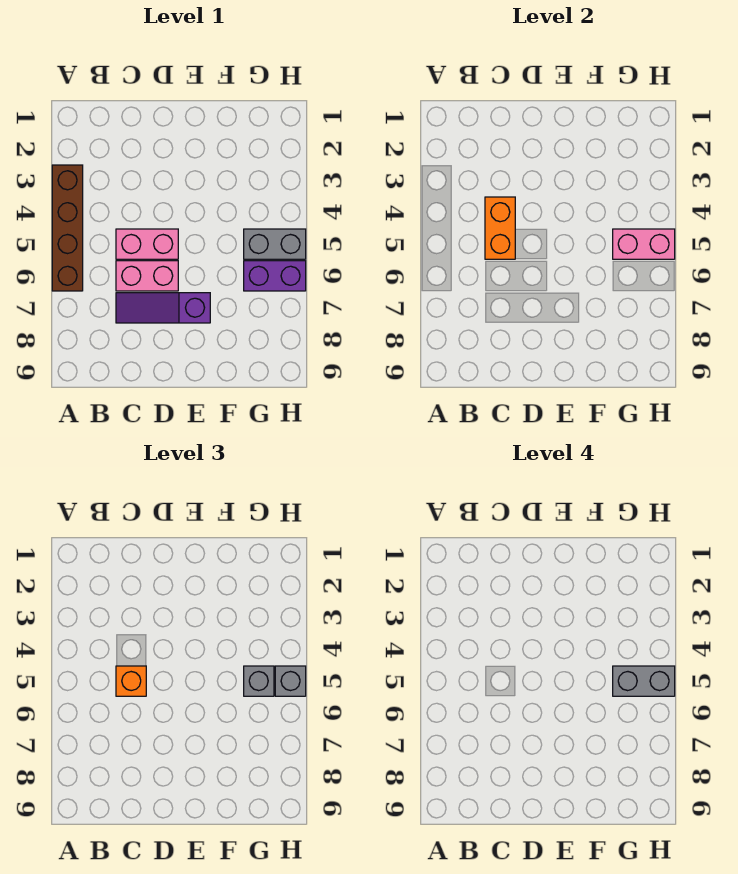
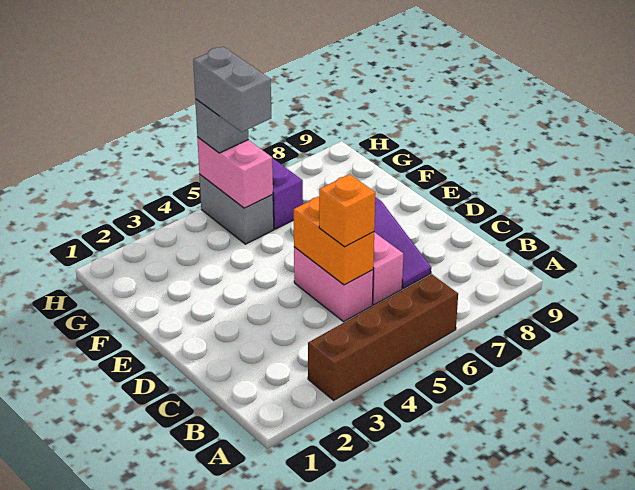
orange 1x2 brick [485,197,515,259] -> orange 1x2 brick turned to [294,197,374,285]
grey 1x1 brick [244,666,274,696] -> none

